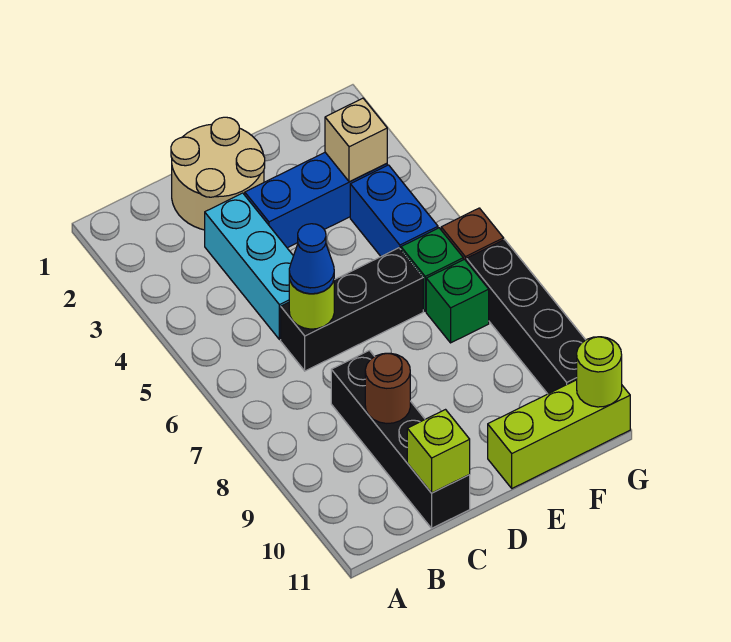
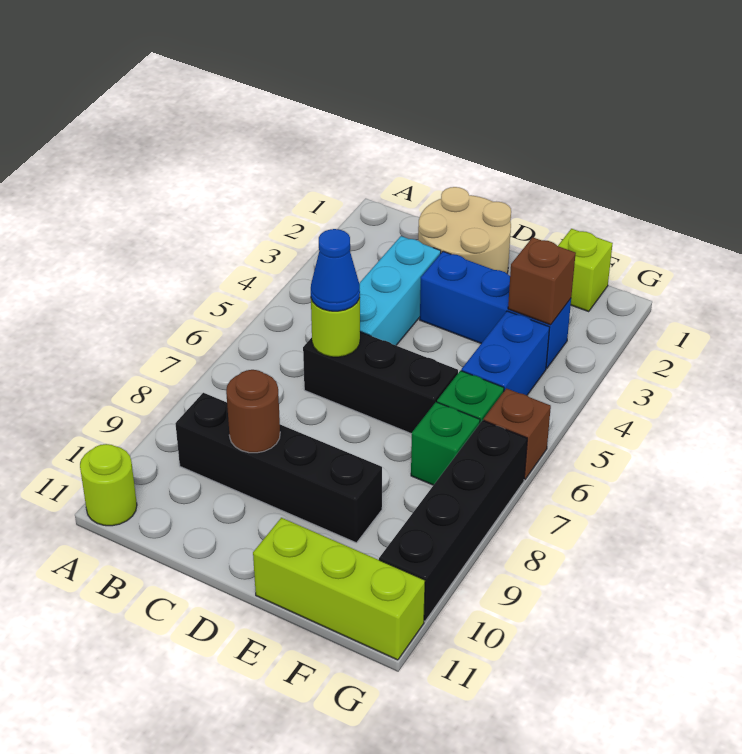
black 1x4 brick [331,351,470,528] -> black 1x4 brick turned to [175,393,382,543]
lime 1x1 brick [407,410,470,493] -> lime 1x1 brick moved to [558,229,613,311]
tan 1x1 brick [325,98,387,182] -> brown 1x1 brick [508,237,576,325]
lime 1x1 round brick [577,337,622,407] -> lime 1x1 round brick moved to [80,444,137,526]

